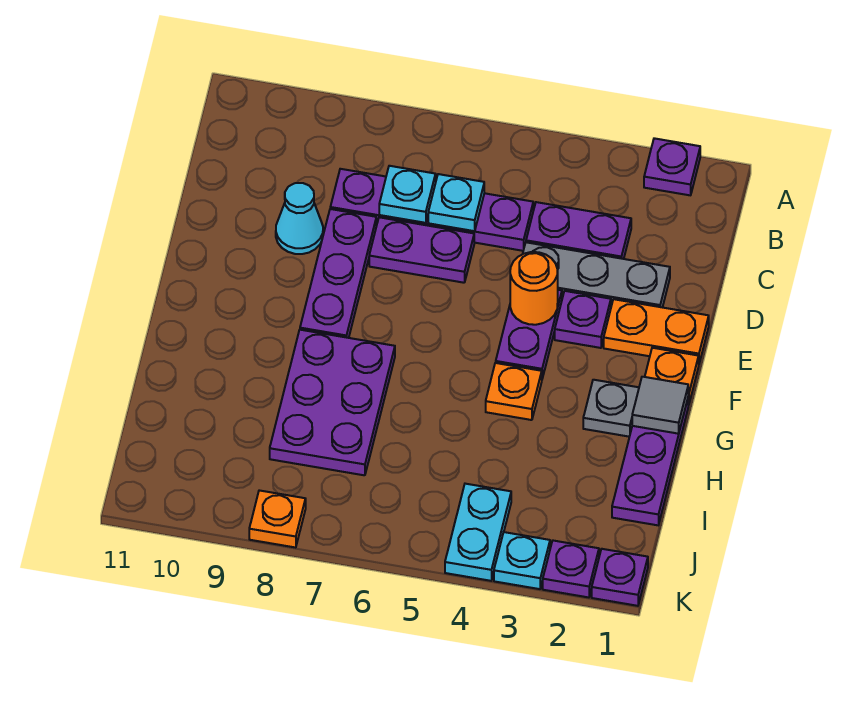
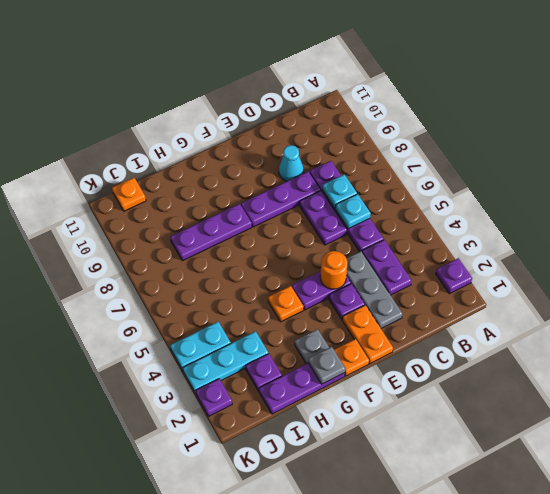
grey 1x1 tile [632,377,688,434] -> grey 1x1 plate [308,347,345,384]
purple 2x3 plate [270,330,395,475] -> purple 1x3 plate [170,204,252,261]
purple 1x1 plate [592,549,648,606] -> purple 1x1 plate moved to [246,354,282,391]
cyan 1x1 plate [494,532,550,589] -> cyan 1x3 plate [183,331,268,393]
orange 1x1 plate [249,490,306,548] -> orange 1x1 plate moved to [112,178,146,211]

